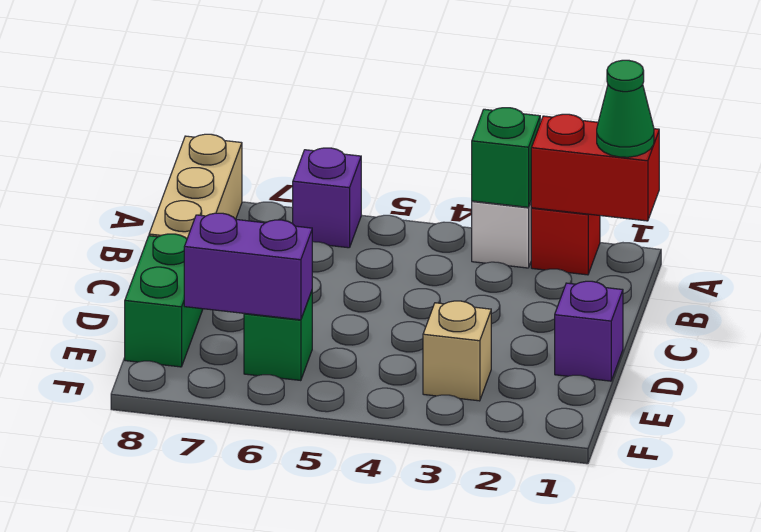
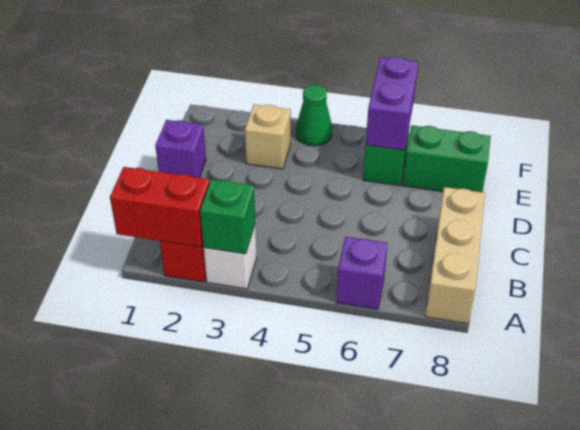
green 1x1 cone [597,60,654,157] -> green 1x1 cone moved to [296,85,332,146]
green 1x2 brick [125,234,203,367] -> green 1x2 brick turned to [403,125,491,192]
purple 1x2 brick [184,213,312,320] -> purple 1x2 brick turned to [366,57,418,150]

